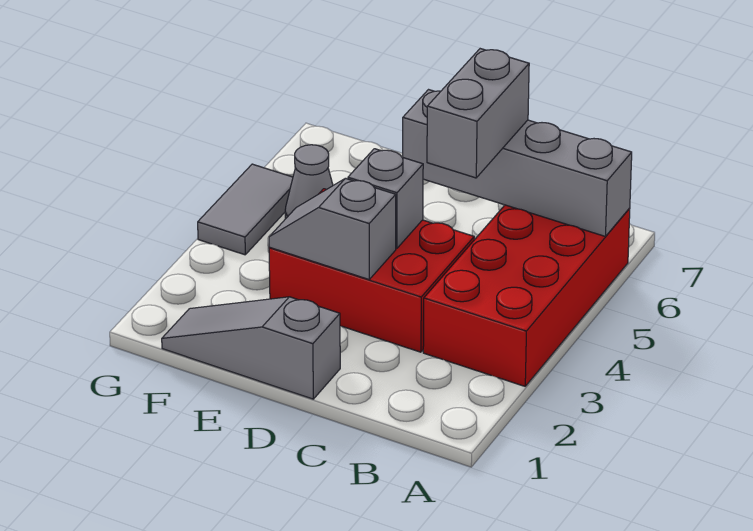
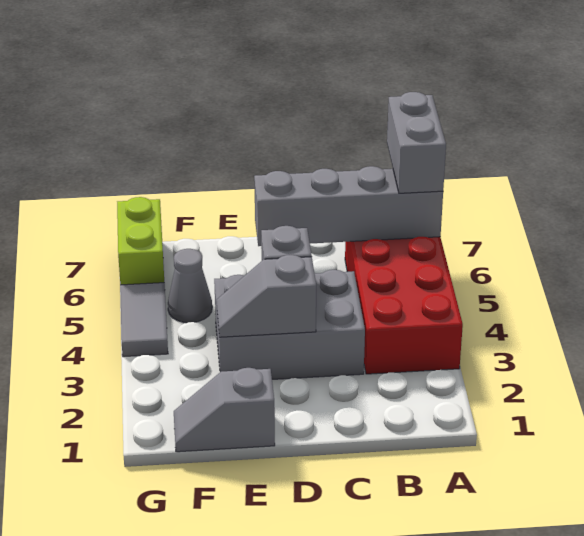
red 2x3 brick [269,189,474,352] -> grey 2x3 brick [214,270,365,379]
grey 1x2 brick [427,49,529,178] -> grey 1x2 brick moved to [387,92,446,193]
grey 1x3 slope [162,297,340,399] -> grey 1x2 slope [174,368,275,452]
none -> lime 1x2 brick [117,197,164,285]

